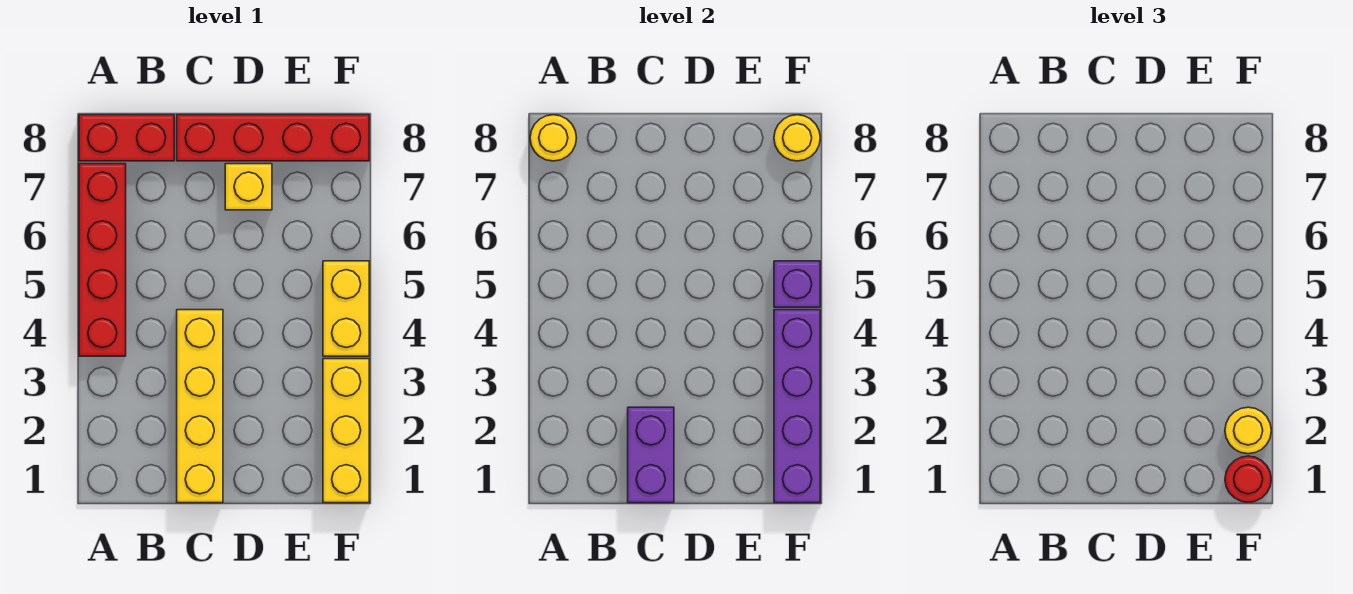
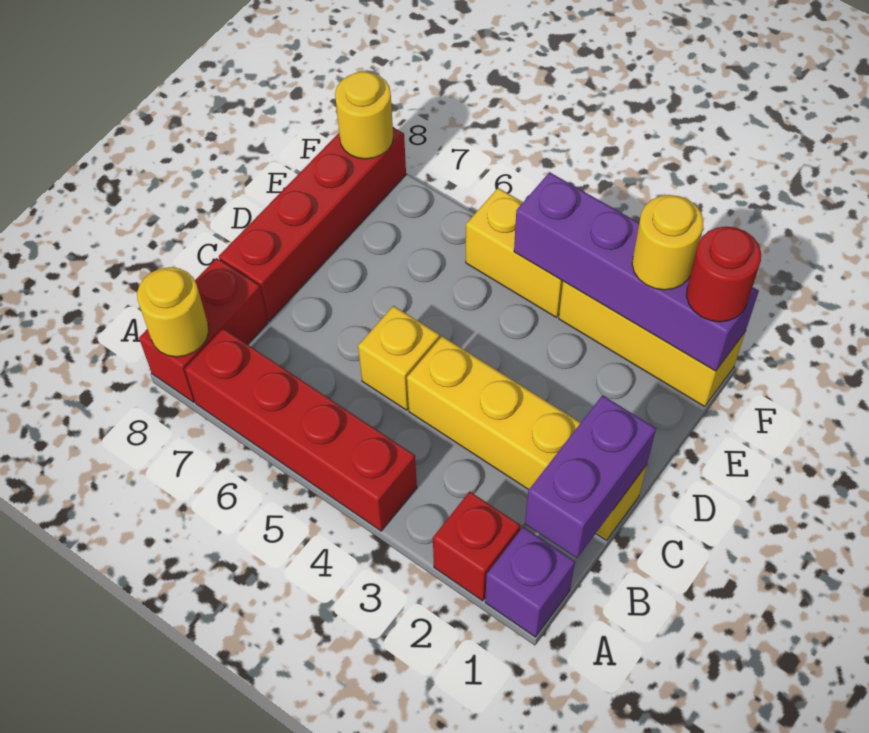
none -> red 1x1 brick [433,491,520,601]
purple 1x2 brick [628,407,674,503] -> purple 1x2 brick turned to [525,395,656,558]
yellow 1x1 brick [225,164,272,210] -> yellow 1x1 brick moved to [358,306,440,410]
purple 1x1 brick [774,261,820,307] -> purple 1x1 brick moved to [485,527,575,637]

